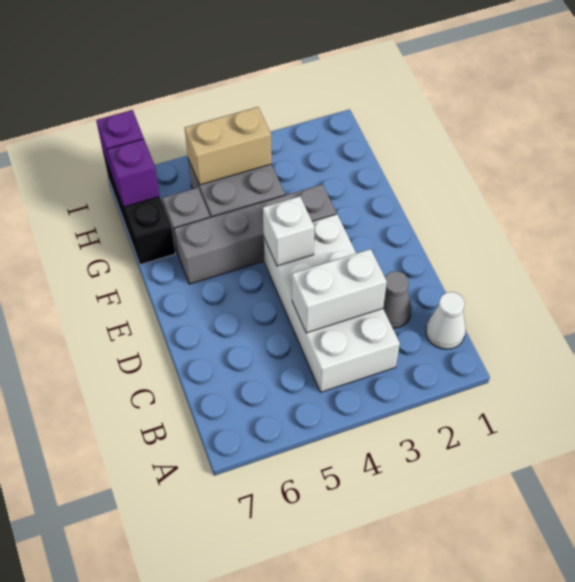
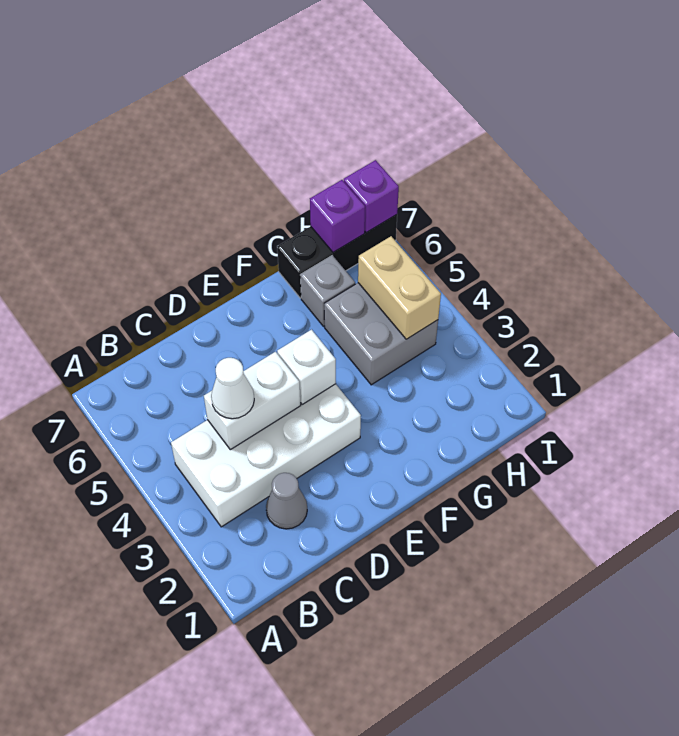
white 1x1 cone [426,292,466,349] -> white 1x1 cone moved to [211,358,254,419]
white 1x2 brick [292,249,387,333] -> white 1x2 brick turned to [204,352,301,450]
grey 1x4 brick [174,184,337,284] -> none

